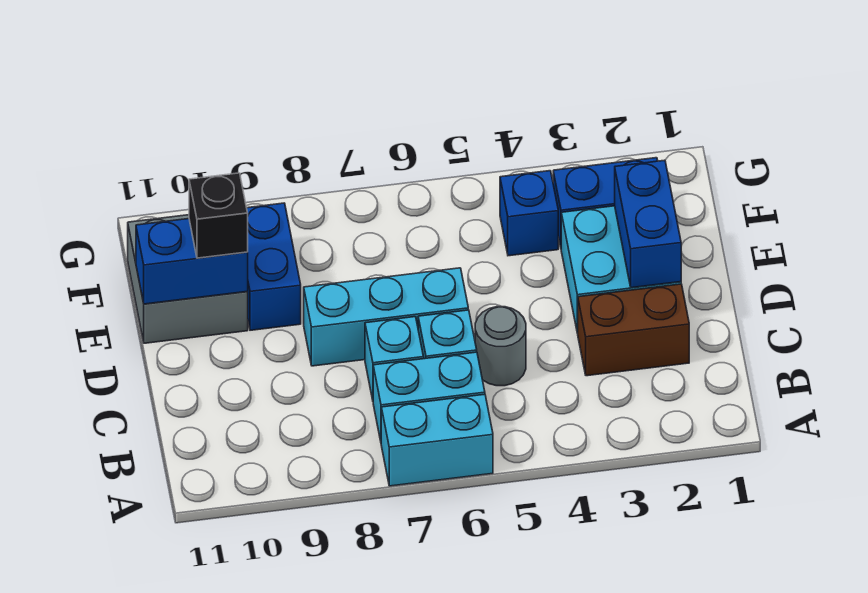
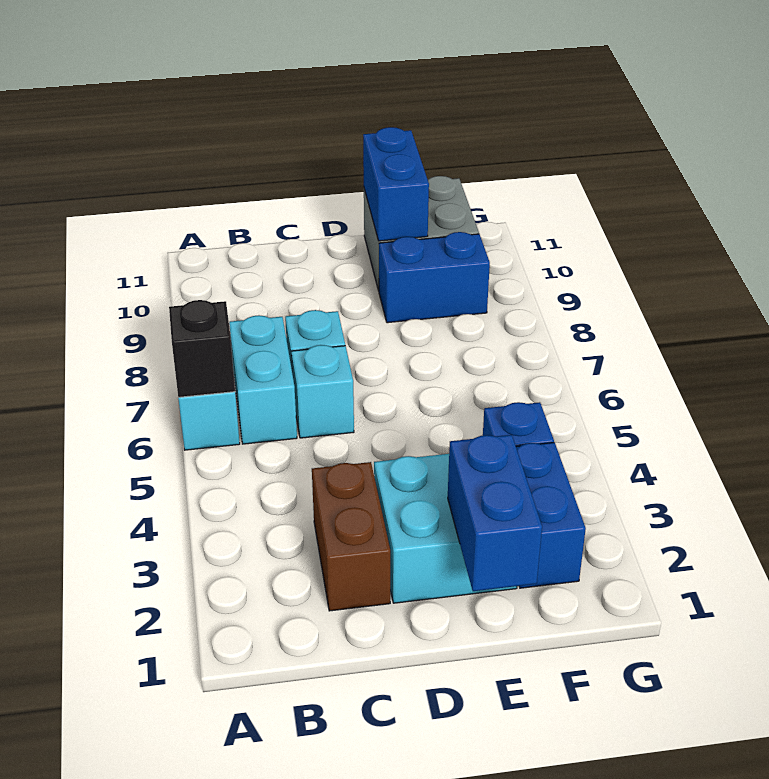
grey 1x1 round brick [475,307,526,386] -> none
blue 1x2 brick [615,160,681,288] -> blue 1x2 brick turned to [448,435,542,591]
cyan 1x3 brick [304,268,468,366] -> none
black 1x1 brick [189,173,248,258] -> black 1x1 brick moved to [169,300,235,397]

